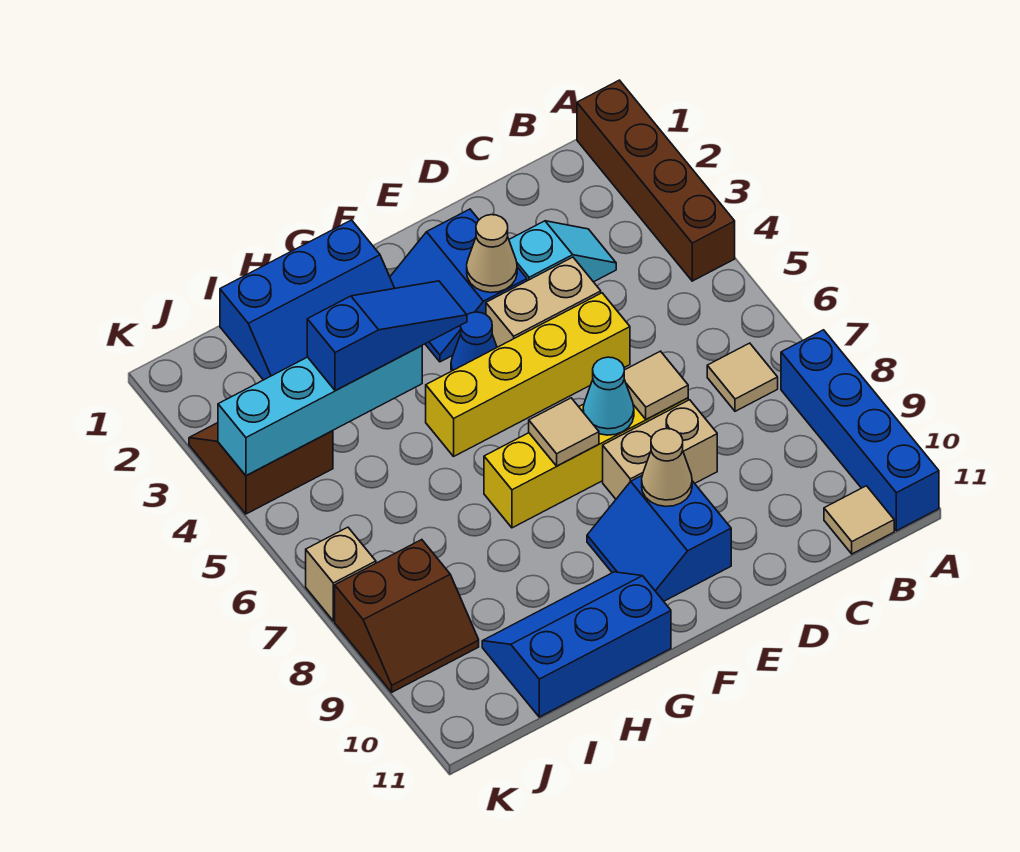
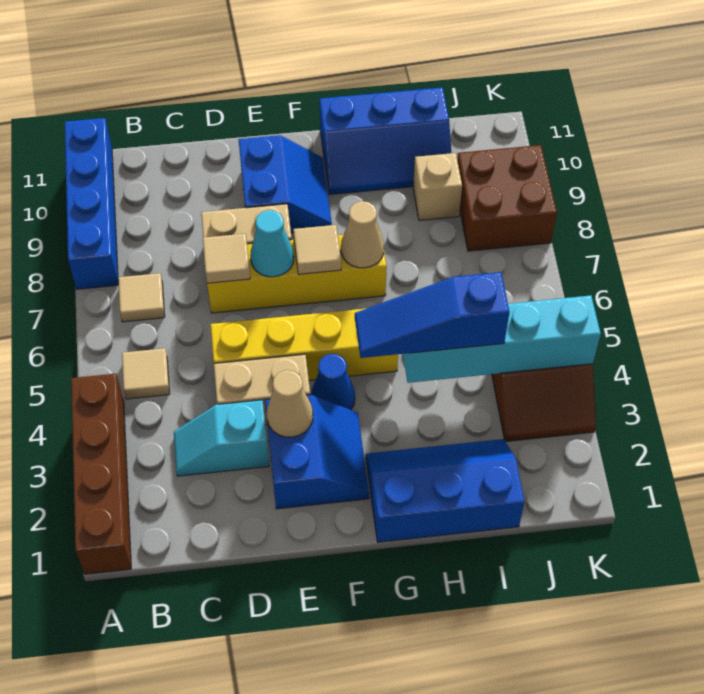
tan 1x1 tile [824,486,894,554] -> tan 1x1 tile moved to [122,348,170,399]
tan 1x1 cone [642,429,692,507] -> tan 1x1 cone moved to [341,201,384,268]
brown 2x2 slope [335,540,479,692] -> brown 2x2 brick [457,145,557,251]
tan 1x1 brick [306,527,376,621] -> tan 1x1 brick moved to [413,153,462,220]

